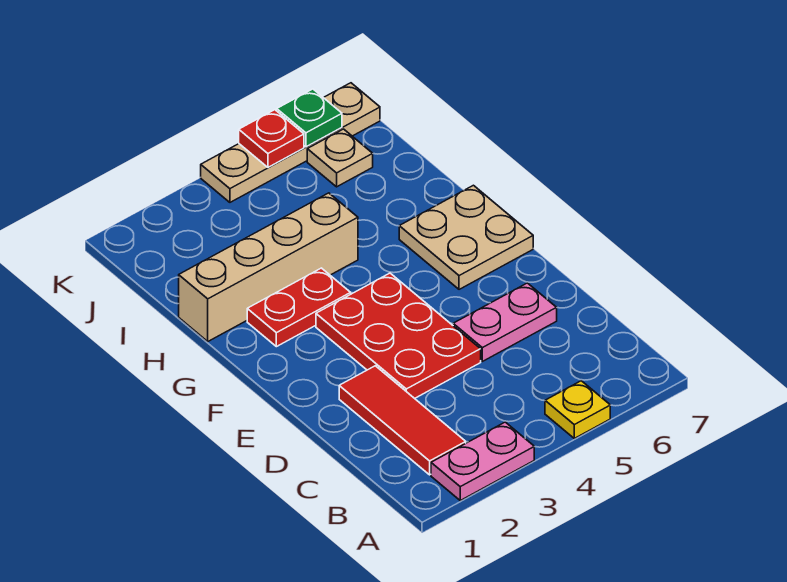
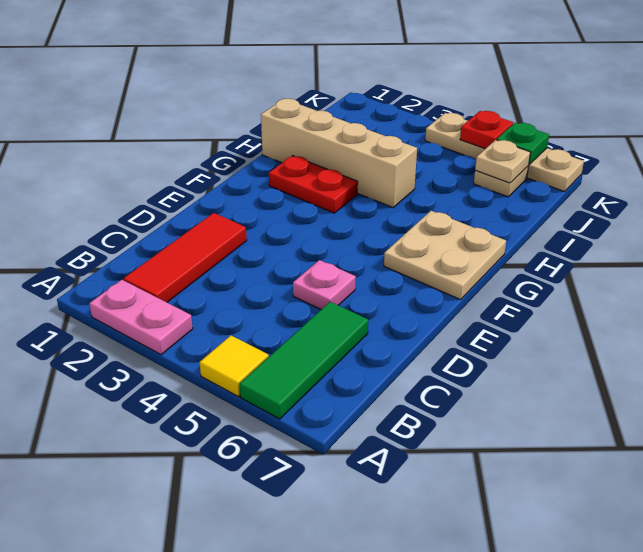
yellow 1x1 plate [545,381,610,438] -> yellow 1x1 tile [199,336,269,397]
none -> green 1x3 tile [240,302,368,419]
red 2x3 plate [316,273,481,398] -> none
pink 1x2 plate [453,283,557,361] -> pink 1x1 plate [293,260,356,309]
none -> tan 1x1 plate [475,140,530,183]

